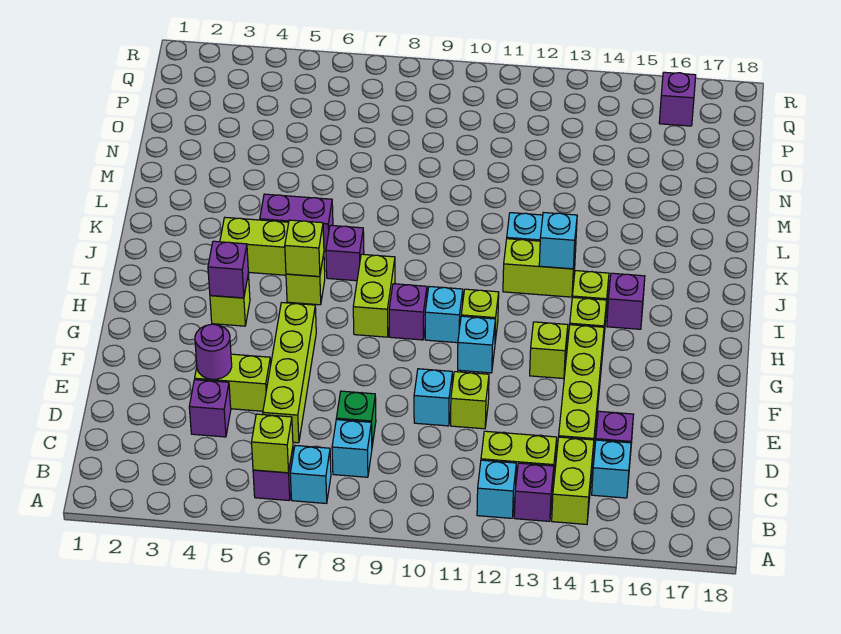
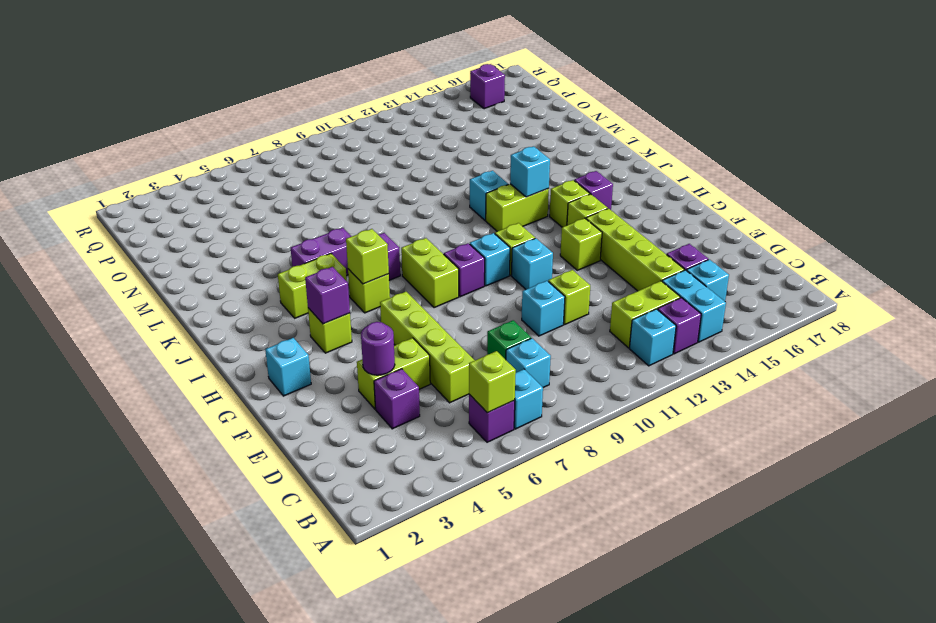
lime 1x2 brick [552,437,594,524] -> cyan 1x2 brick [662,270,726,342]
none -> cyan 1x1 brick [265,338,311,396]

